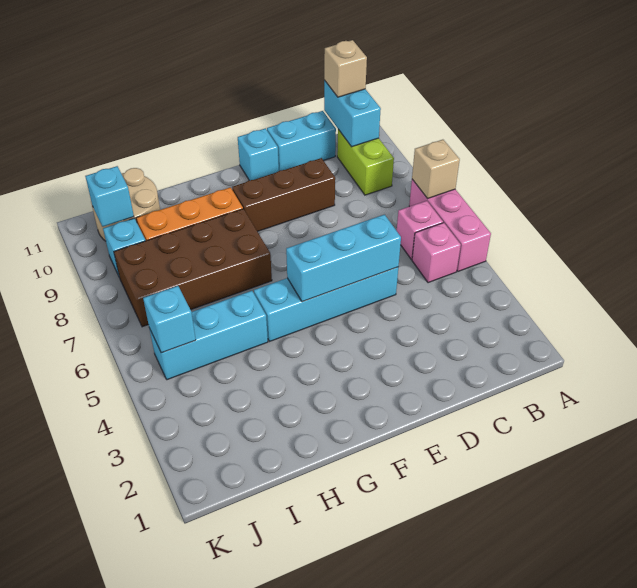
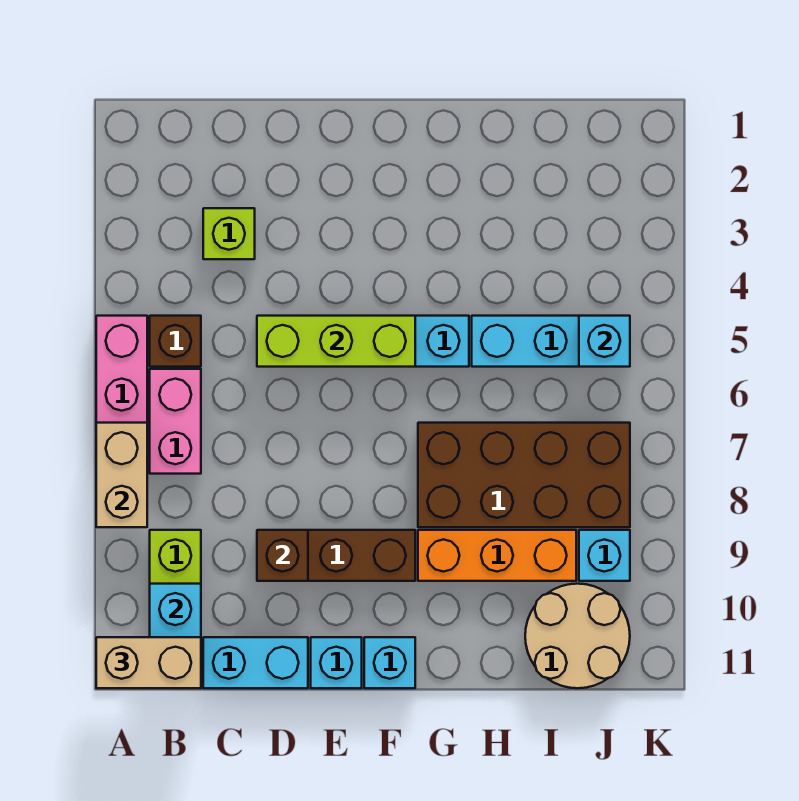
tan 1x1 brick [412,140,460,199] -> tan 1x2 brick [96,423,147,527]
pink 1x1 brick [412,223,461,283] -> brown 1x1 brick [150,316,201,367]
pink 1x1 brick [397,201,443,259] -> pink 1x2 brick [150,369,201,474]
tan 1x1 brick [324,40,367,97] -> tan 1x2 brick [96,637,201,688]
none -> lime 1x1 brick [203,208,255,259]
cyan 1x3 brick [286,215,401,302] -> lime 1x3 brick [257,316,415,367]
none -> brown 1x1 brick [257,530,308,581]
cyan 1x1 brick [85,166,134,227] -> cyan 1x1 brick moved to [364,637,415,688]

